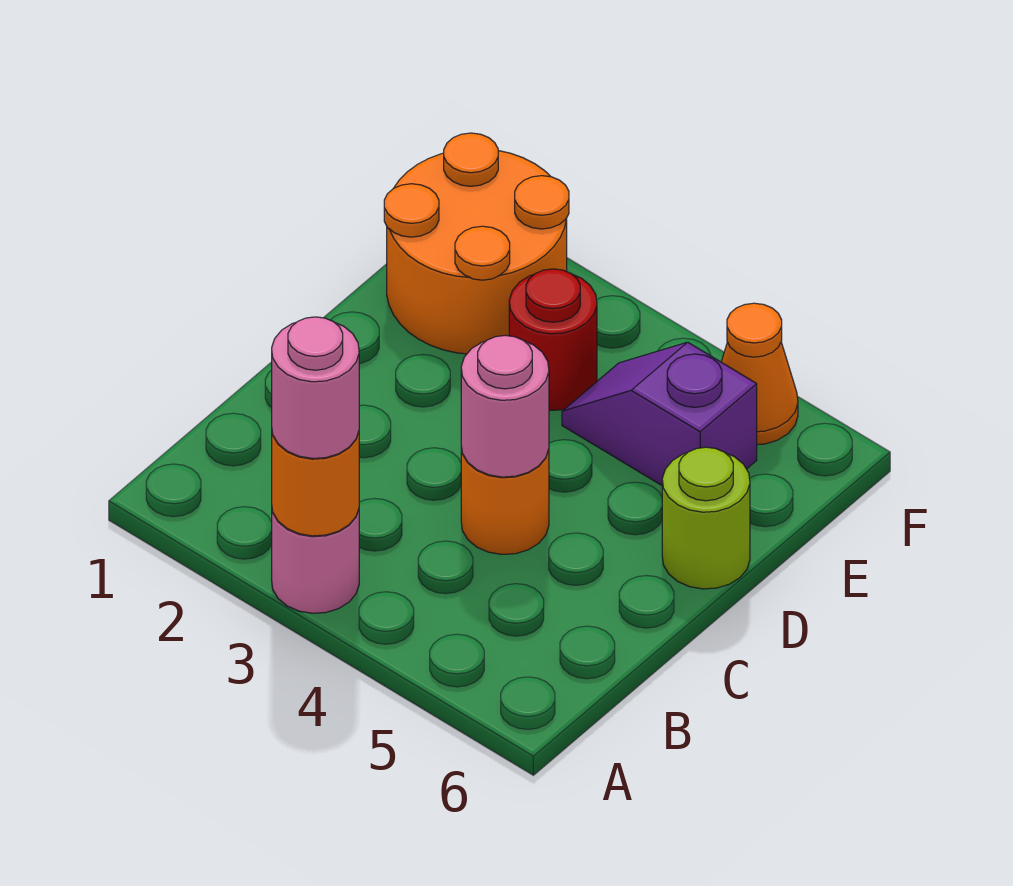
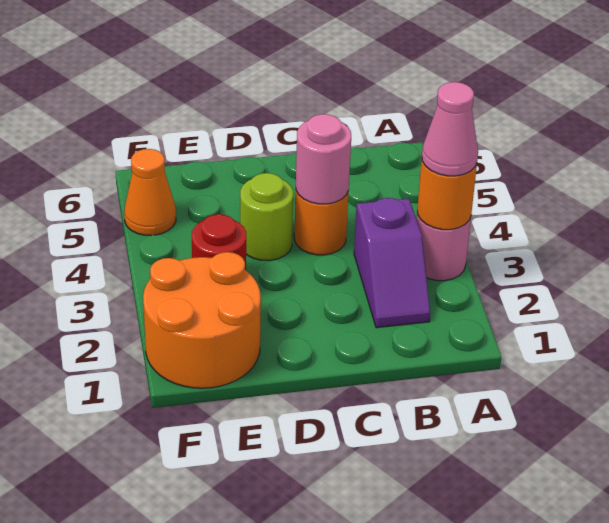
pink 1x1 round brick [272,317,359,458] -> pink 1x1 cone [422,82,478,176]
lime 1x1 round brick [662,447,750,589] -> lime 1x1 round brick moved to [240,173,293,261]
purple 1x2 slope [562,342,757,485] -> purple 1x2 slope moved to [354,198,430,328]

